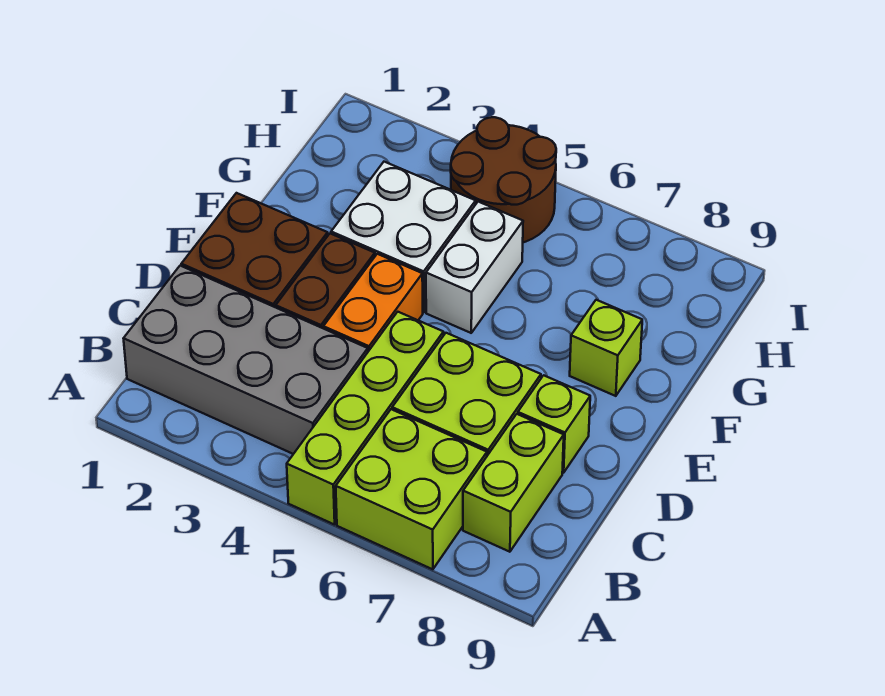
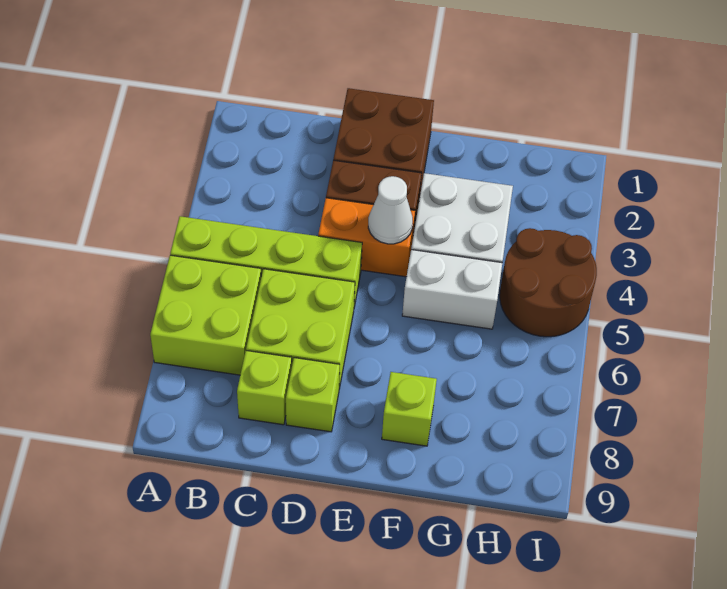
grey 2x4 brick [124,266,368,454] -> none
lime 1x2 brick [463,414,564,552] -> lime 1x1 brick [237,351,292,425]
none -> white 1x1 cone [368,176,413,244]

